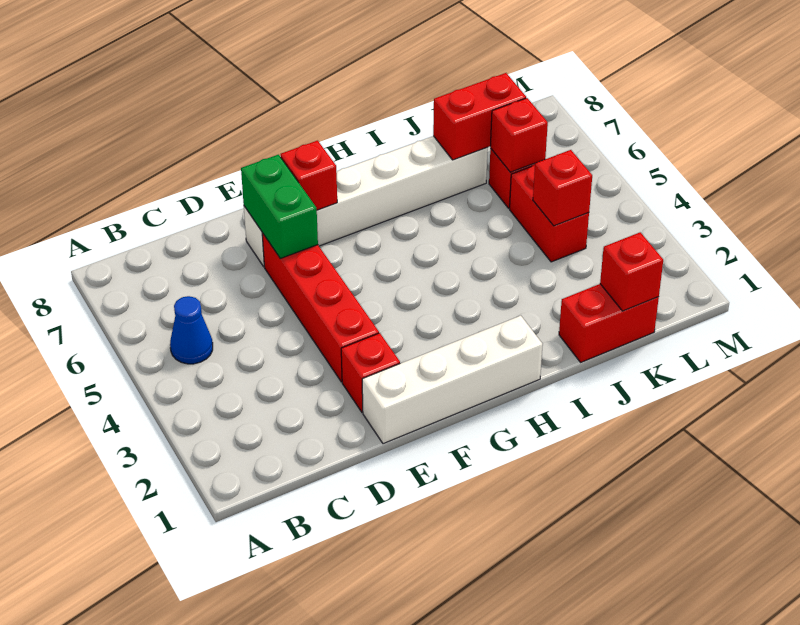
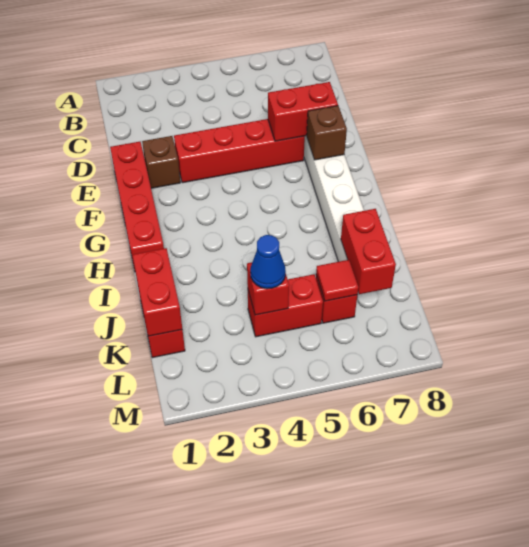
blue 1x1 cone [170,296,213,364] -> blue 1x1 cone moved to [250,235,286,289]
white 1x4 brick [362,316,543,444] -> red 1x4 brick [110,142,164,271]
red 1x1 brick [341,333,400,412] -> brown 1x1 brick [142,136,180,188]
green 1x2 brick [241,155,318,259] -> red 1x2 brick [268,82,338,141]
red 1x1 brick [281,141,337,210] -> brown 1x1 brick [307,106,347,160]
red 1x1 brick [600,232,663,311] -> red 1x2 brick [133,248,182,336]
red 1x1 brick [490,98,548,172] -> red 1x1 tile [316,260,358,301]

